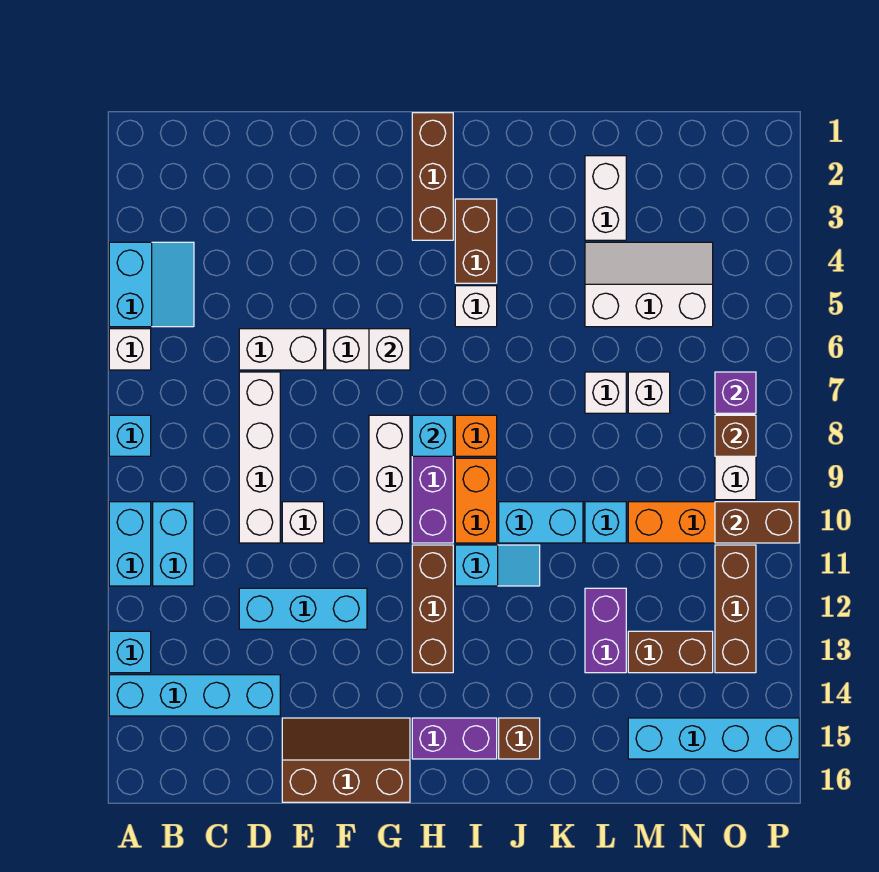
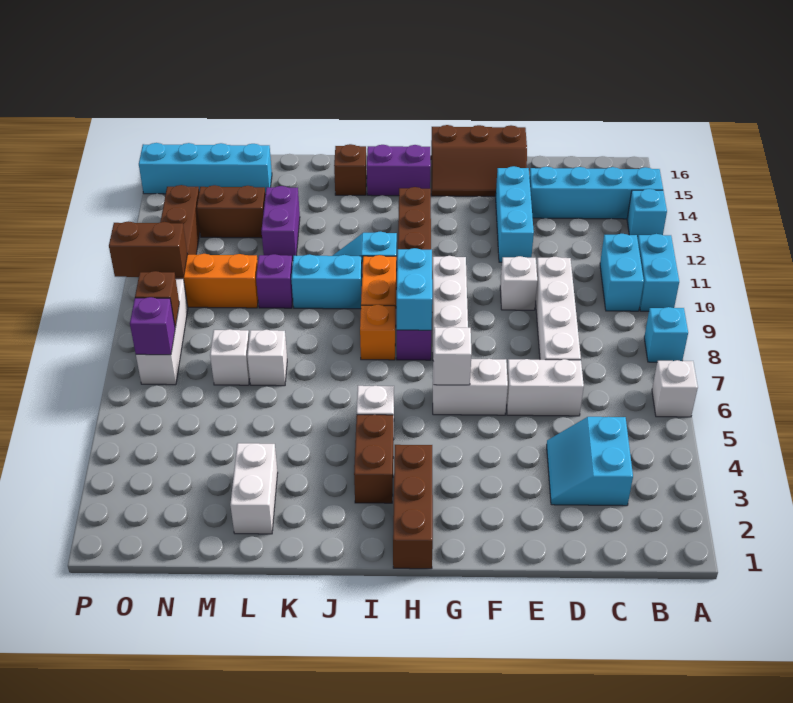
cyan 2x2 slope [109,242,194,327] -> cyan 2x2 slope moved to [547,417,633,506]
cyan 1x3 brick [239,588,367,629] -> cyan 1x3 brick turned to [496,166,534,262]
cyan 1x1 brick [412,415,453,456] -> cyan 1x2 brick [397,248,432,330]
white 2x3 slope [585,242,713,327] -> none
cyan 1x1 brick [585,502,626,543] -> purple 1x1 brick [256,254,293,308]

